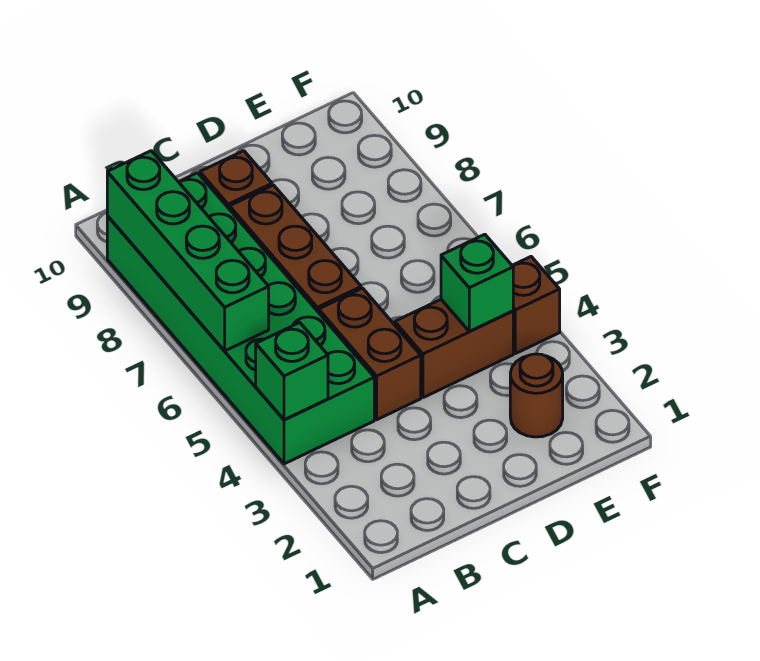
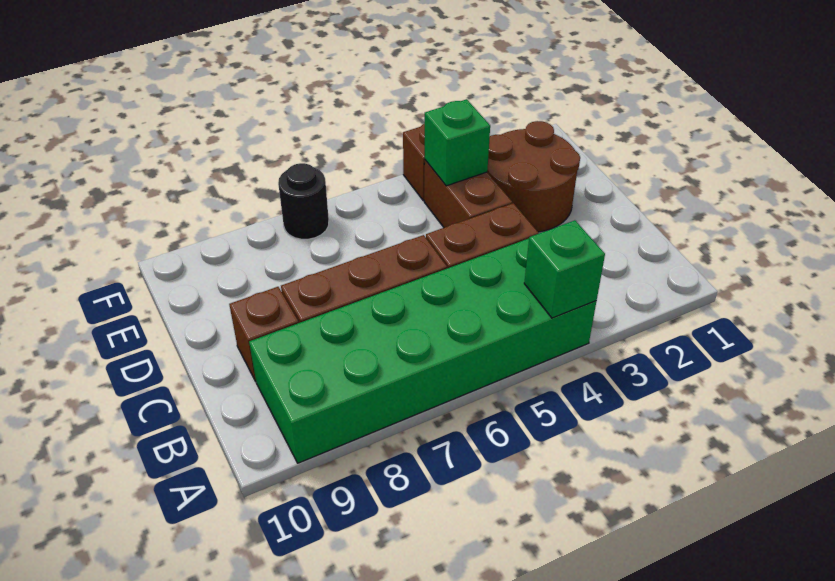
green 1x4 brick [107,151,269,351] -> none
brown 1x1 round brick [510,354,563,437] -> brown 2x2 round brick [487,121,580,232]
none -> black 1x1 round brick [278,163,329,239]

